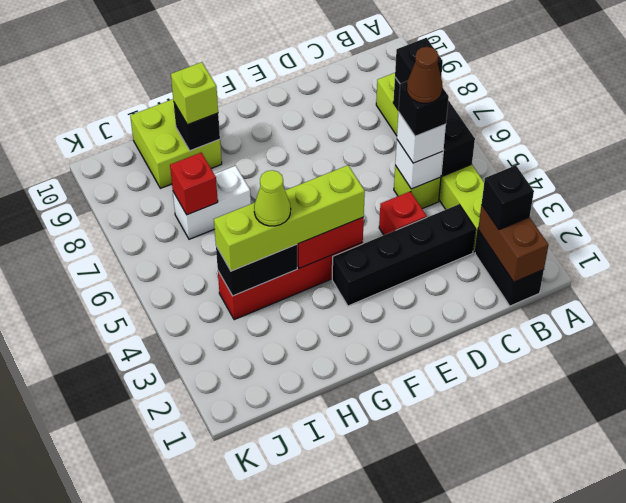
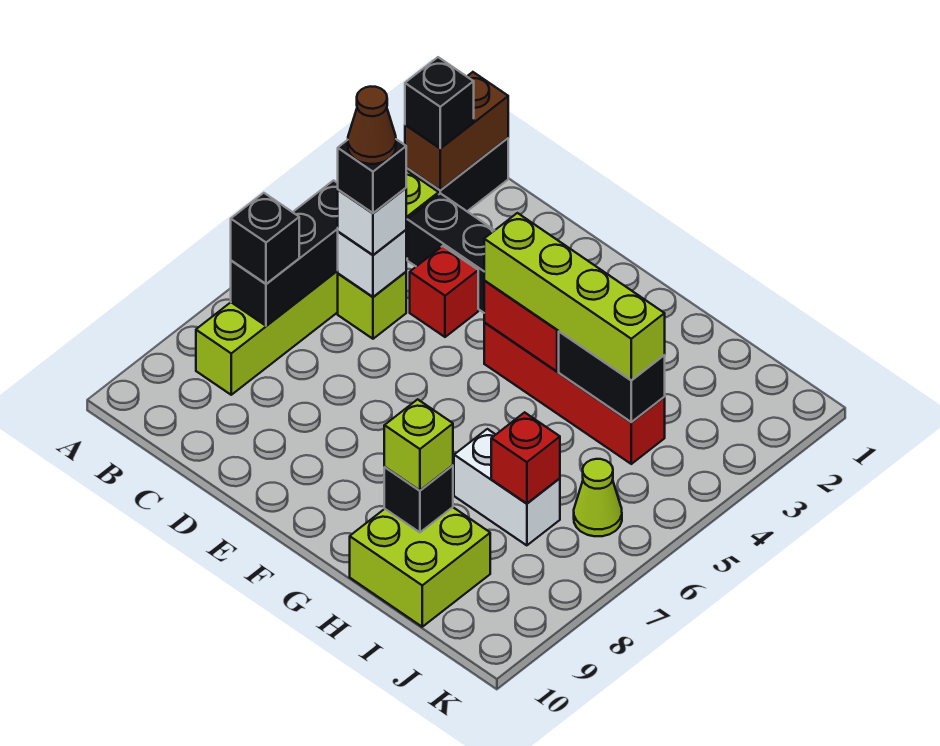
lime 1x1 cone [254,170,291,226] -> lime 1x1 cone moved to [574,459,622,536]

